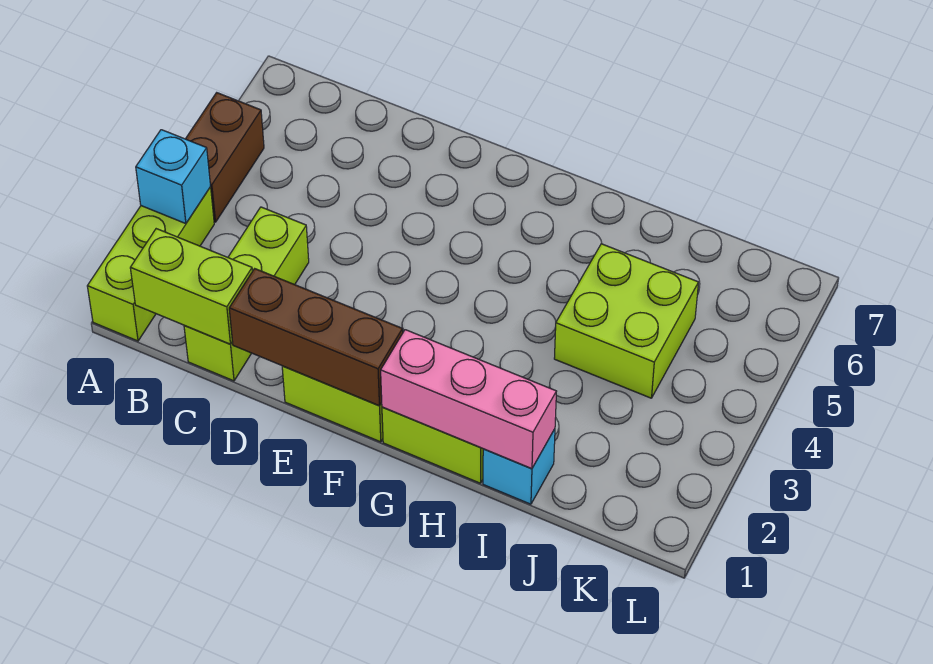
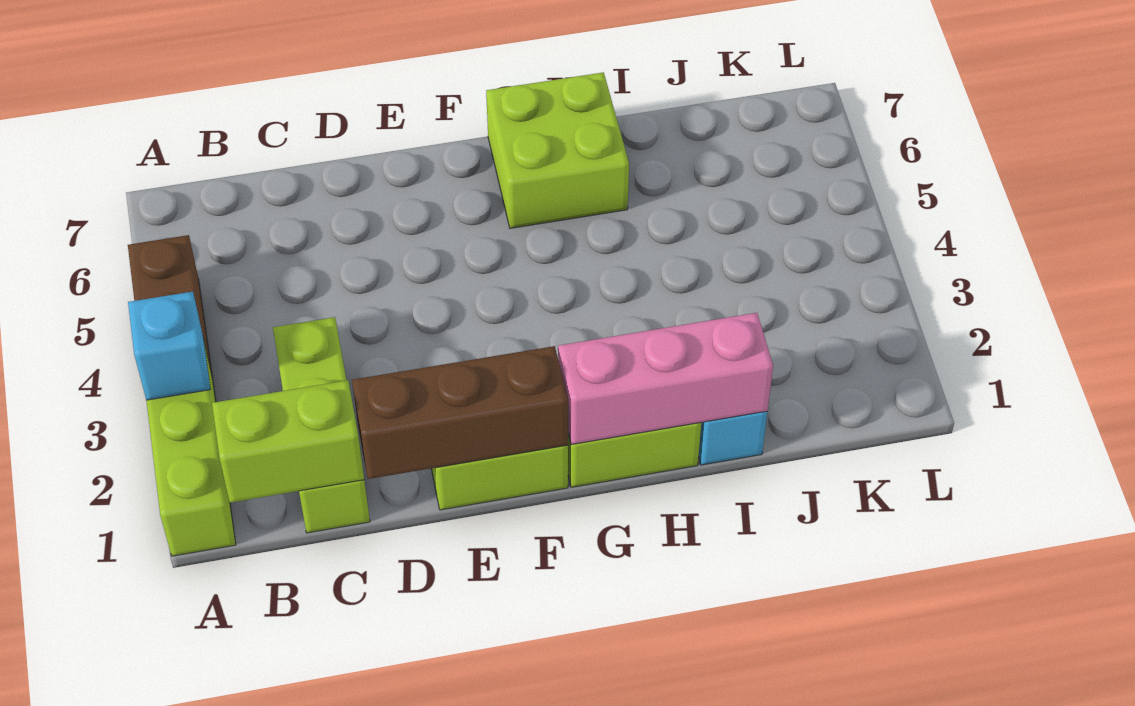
lime 2x2 brick [554,244,699,398] -> lime 2x2 brick moved to [486,72,629,228]

